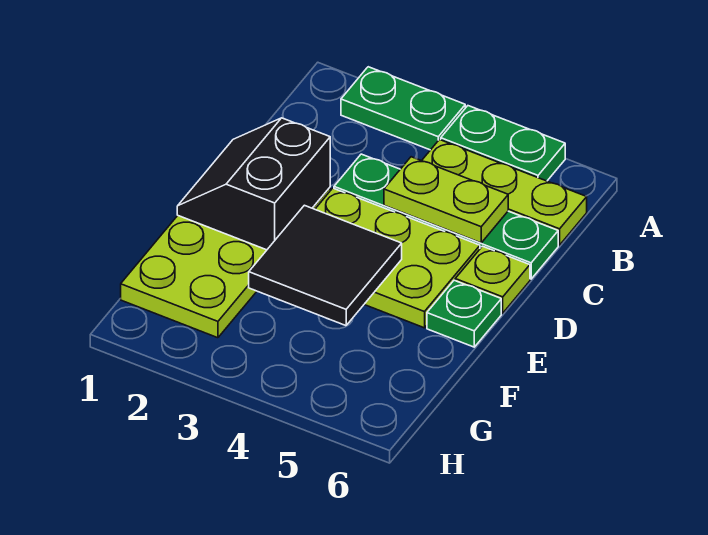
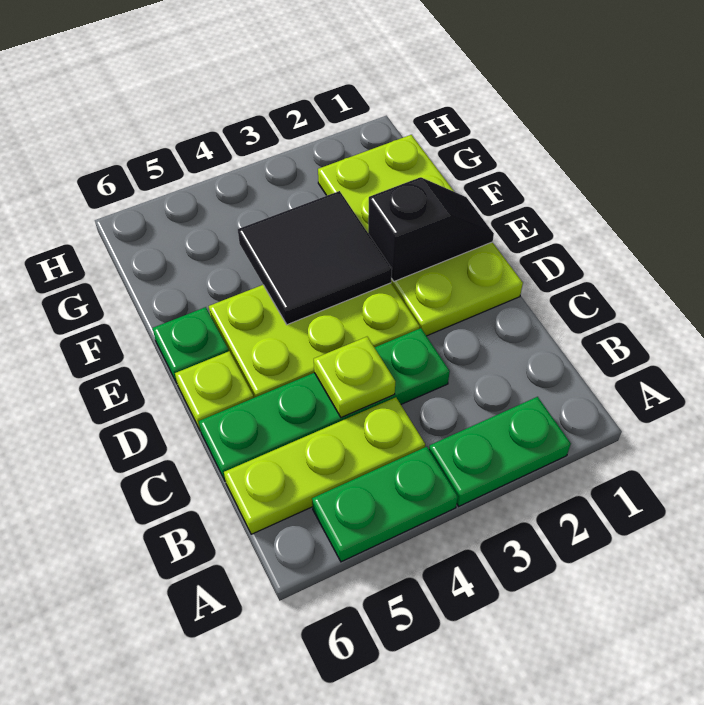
lime 1x2 plate [384,157,508,243] -> lime 1x1 plate [314,337,395,417]
black 2x2 slope [177,118,330,250] -> black 1x2 slope [368,177,494,281]

